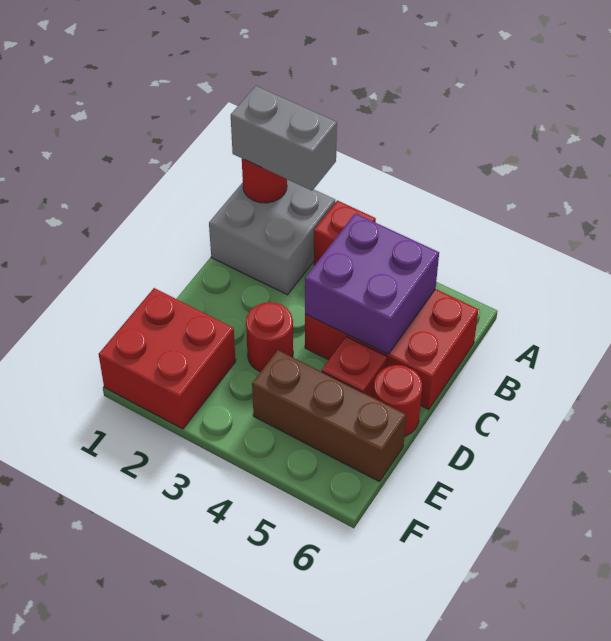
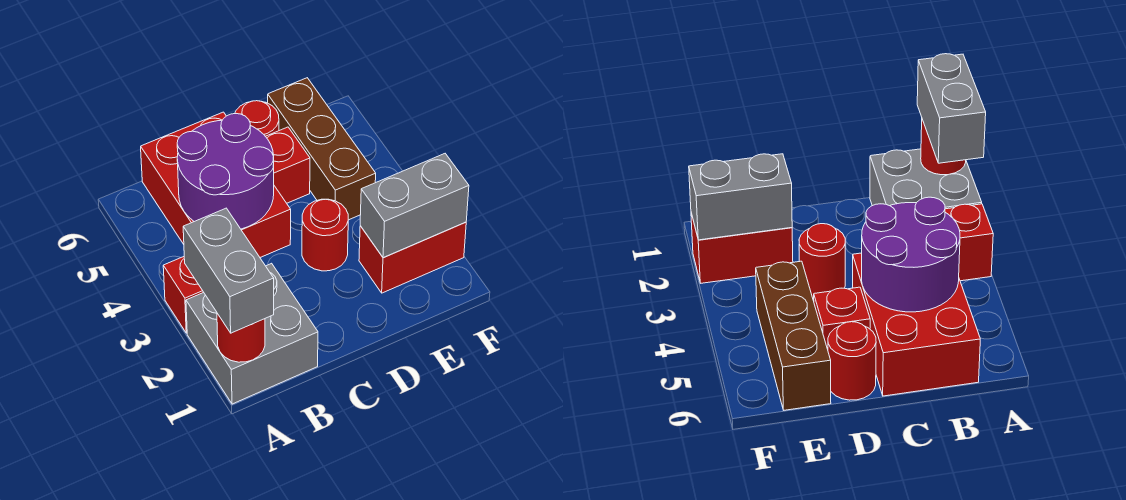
purple 2x2 brick [305,213,439,354] -> purple 2x2 round brick [177,114,274,229]
red 2x2 brick [99,288,236,429] -> red 1x2 brick [359,222,466,293]
none -> grey 1x2 brick [360,154,469,258]

